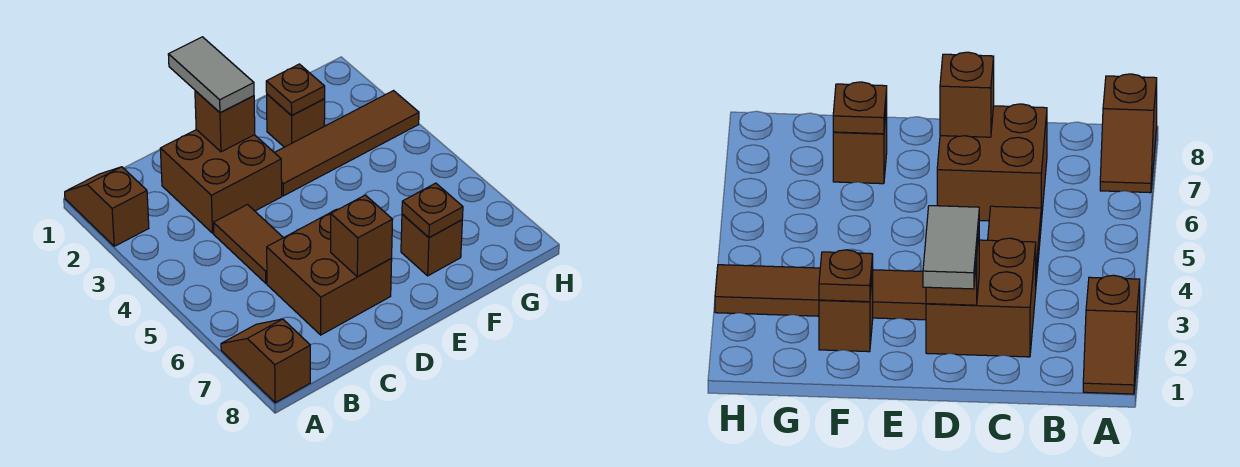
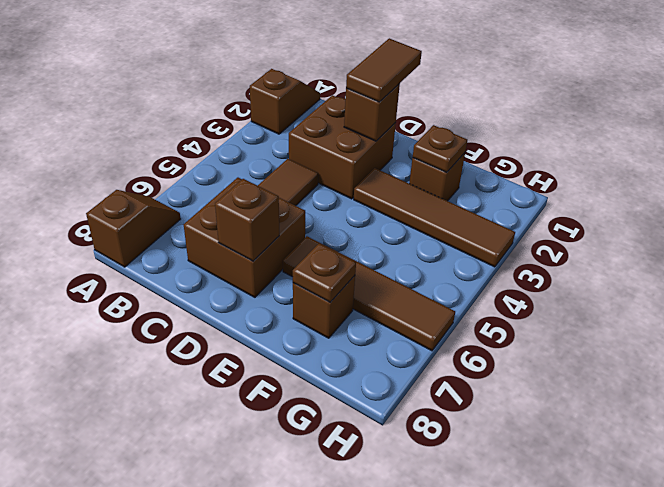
grey 1x2 tile [168,37,254,113] -> brown 1x2 tile [346,38,422,102]
none -> brown 1x4 tile [283,236,455,351]

